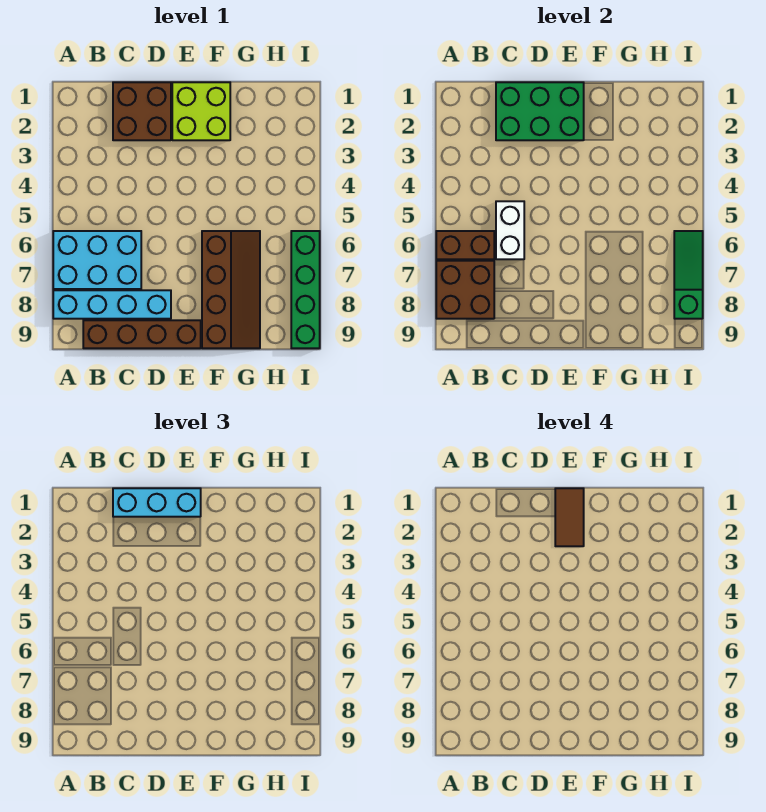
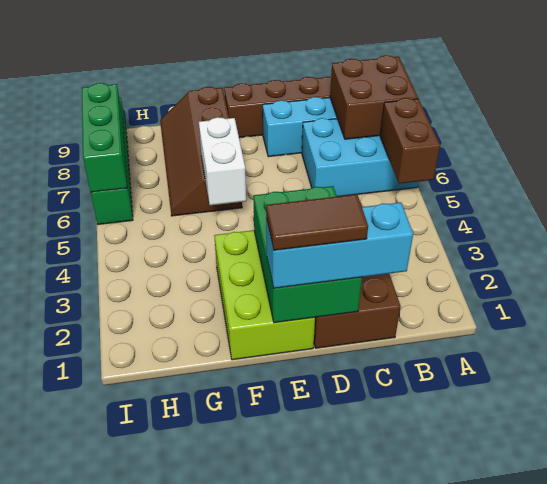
brown 1x2 brick [436,231,494,259] -> brown 1x2 brick turned to [380,98,440,184]
green 2x3 brick [496,82,584,140] -> green 2x3 brick turned to [253,186,362,323]
white 1x2 brick [496,201,524,259] -> white 1x2 brick moved to [199,117,246,205]
lime 2x2 brick [172,82,230,140] -> lime 2x3 brick [214,230,315,360]
brown 1x2 tile [555,488,584,546] -> brown 1x2 tile turned to [266,194,368,250]
green 1x3 slope [674,231,703,319] -> green 1x3 brick [82,83,127,192]

